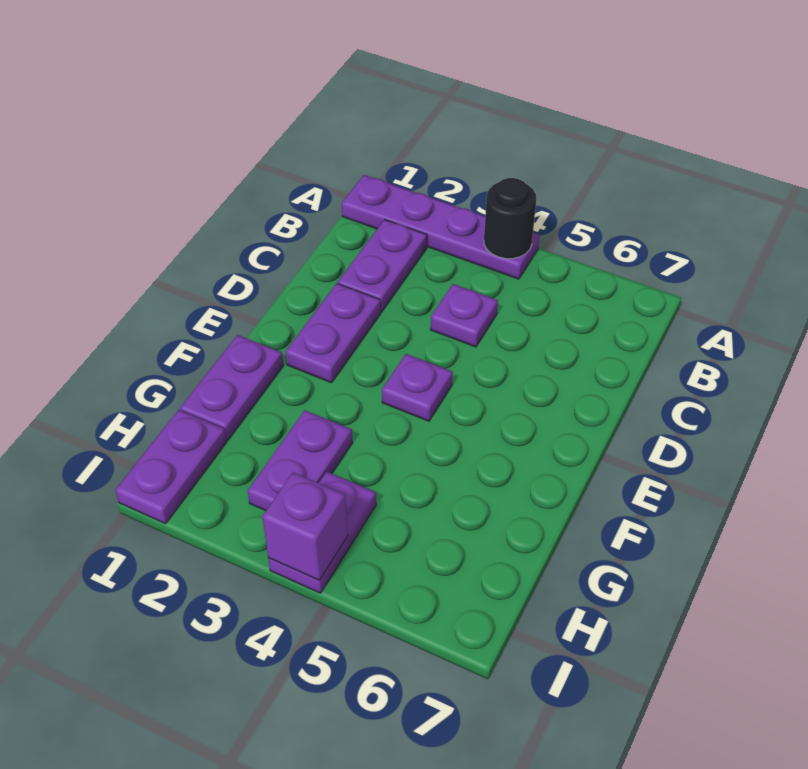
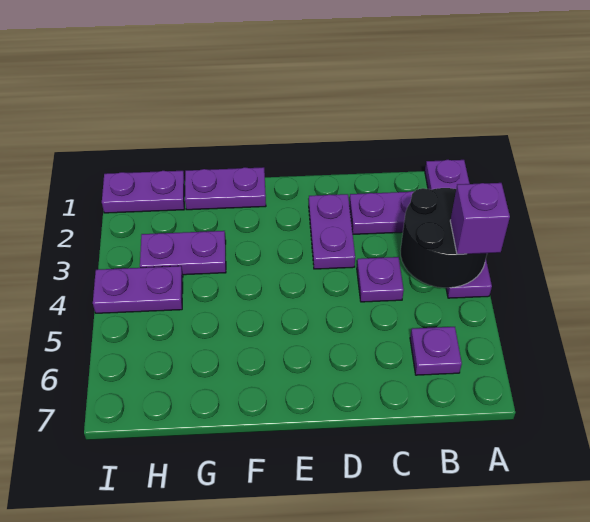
black 1x1 round brick [484,178,536,259] -> black 2x2 round brick [400,188,487,288]
purple 1x2 plate [286,283,381,383] -> purple 1x2 plate turned to [309,194,355,269]
purple 1x1 plate [382,354,453,421] -> purple 1x1 plate moved to [410,327,462,375]
purple 1x1 brick [262,472,348,580] -> purple 1x1 brick moved to [450,183,510,254]

